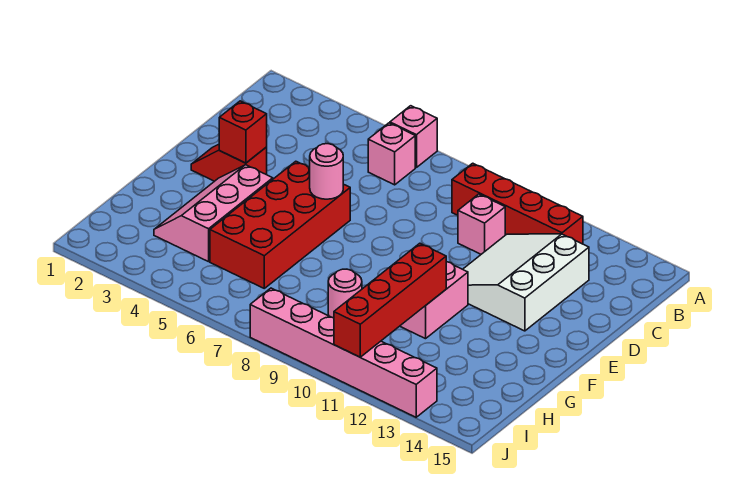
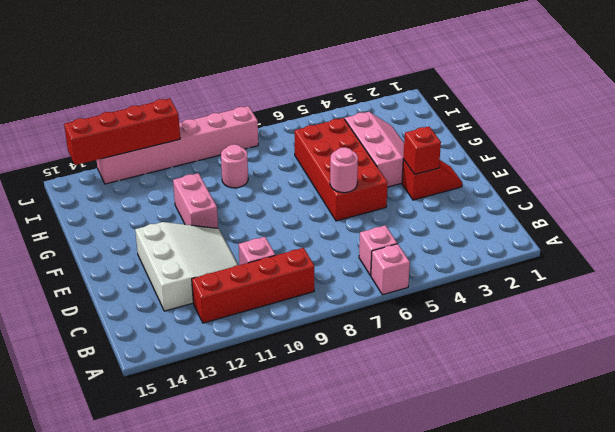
red 1x4 brick [334,243,446,357] -> red 1x4 brick turned to [64,99,180,165]

